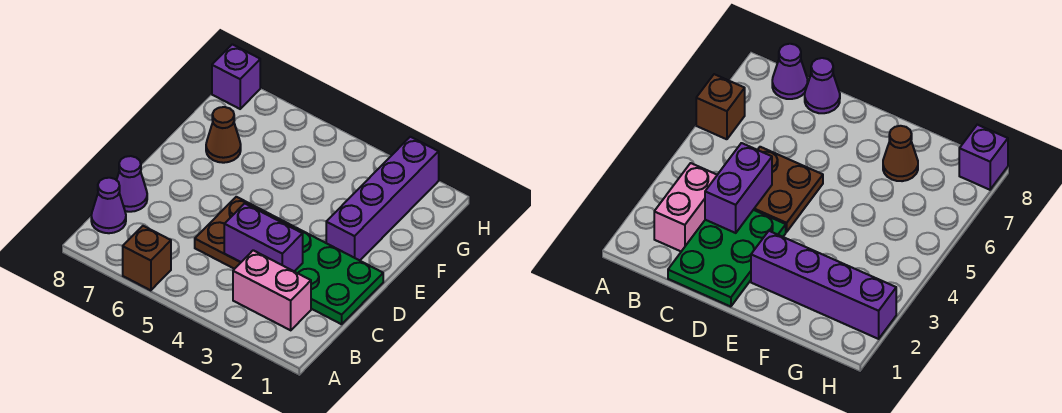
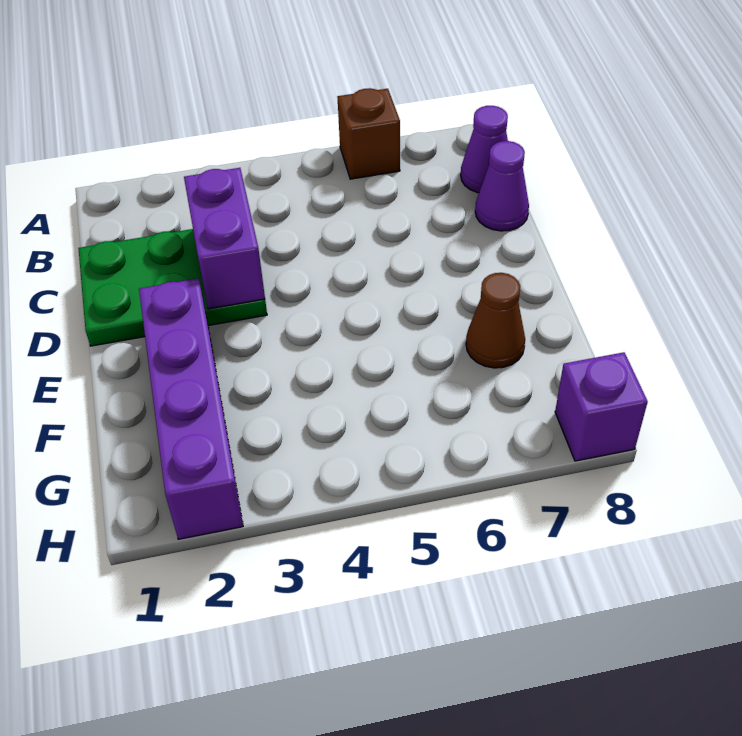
pink 1x2 brick [233,250,311,330] -> none
purple 1x2 brick [224,203,303,271] -> purple 1x2 brick turned to [184,168,265,309]
brown 2x2 plate [195,197,294,269] -> none

